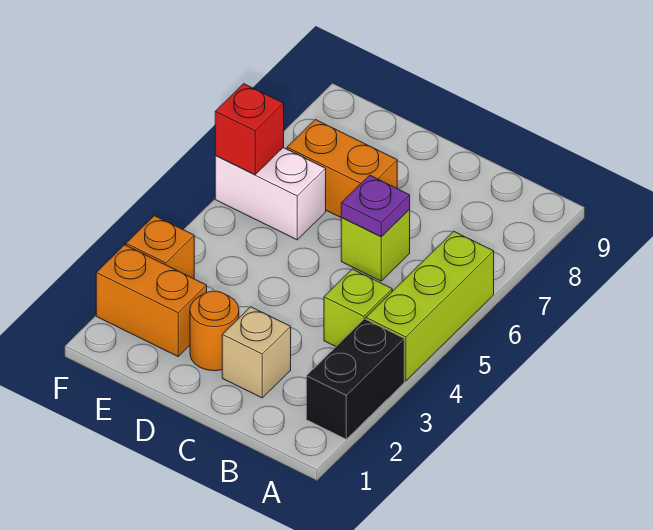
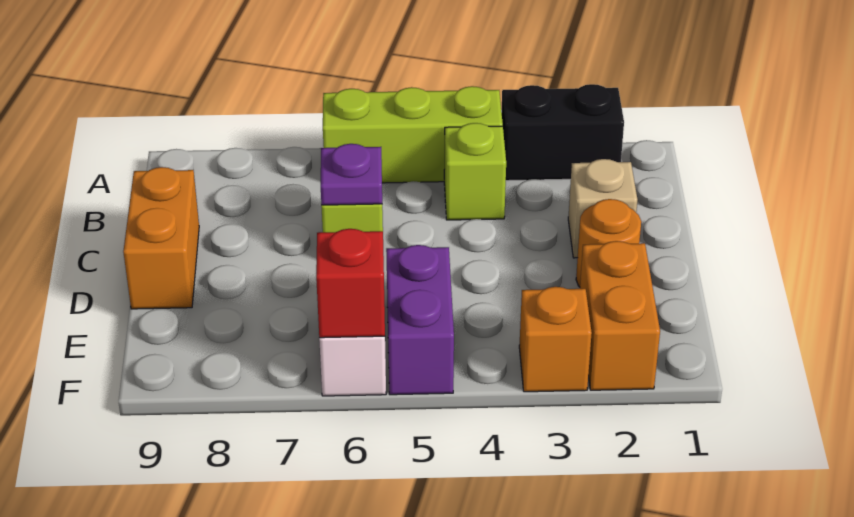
orange 1x2 brick [287,120,397,218] -> orange 1x2 brick moved to [123,167,199,309]
none -> purple 1x2 brick [386,245,454,395]

